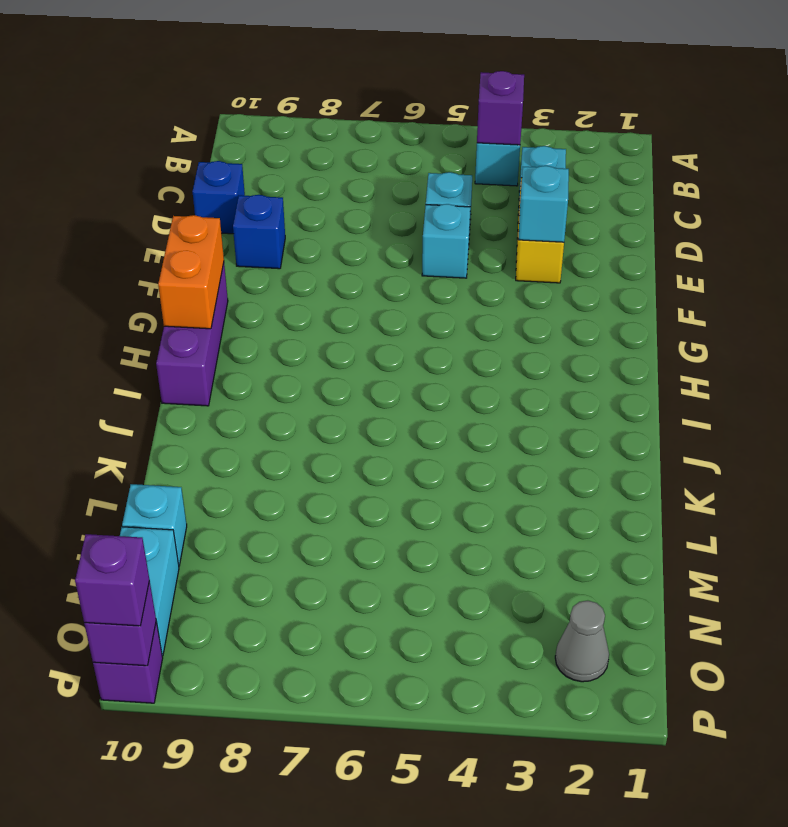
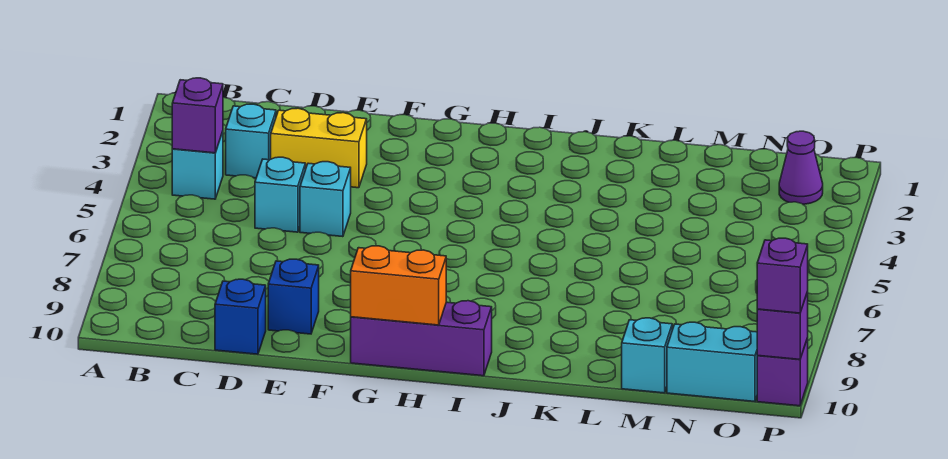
cyan 1x1 brick [518,166,569,242] -> none
grey 1x1 cone [555,601,609,682] -> purple 1x1 cone [779,131,823,204]

